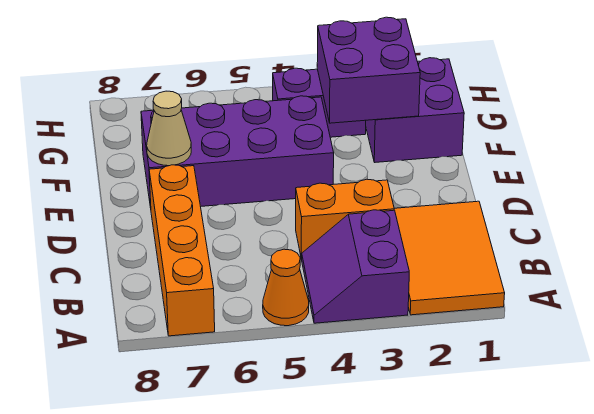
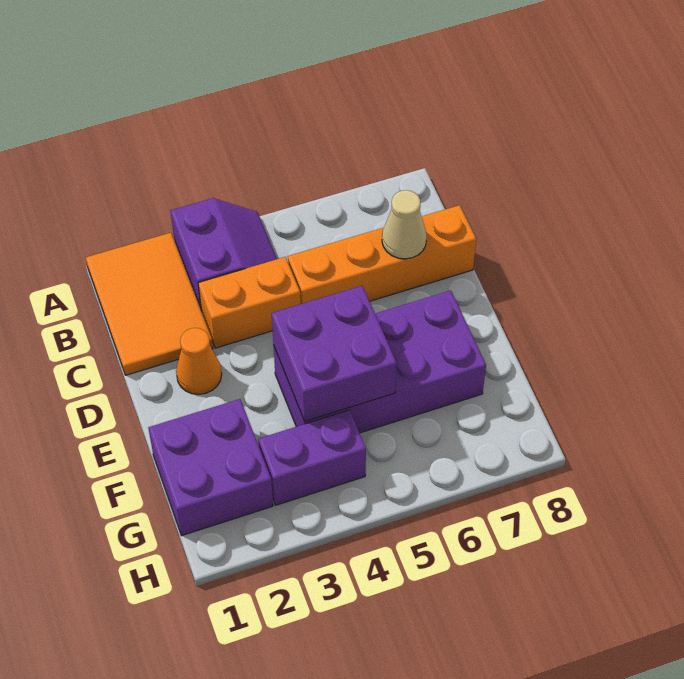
orange 1x1 cone [263,249,309,326] -> orange 1x1 cone moved to [176,328,222,394]
orange 1x4 brick [149,165,215,336] -> orange 1x4 brick turned to [288,205,476,304]
tan 1x1 cone [147,91,191,166] -> tan 1x1 cone moved to [382,190,427,259]
purple 2x2 brick [317,17,420,123] -> purple 2x2 brick moved to [272,286,397,421]

